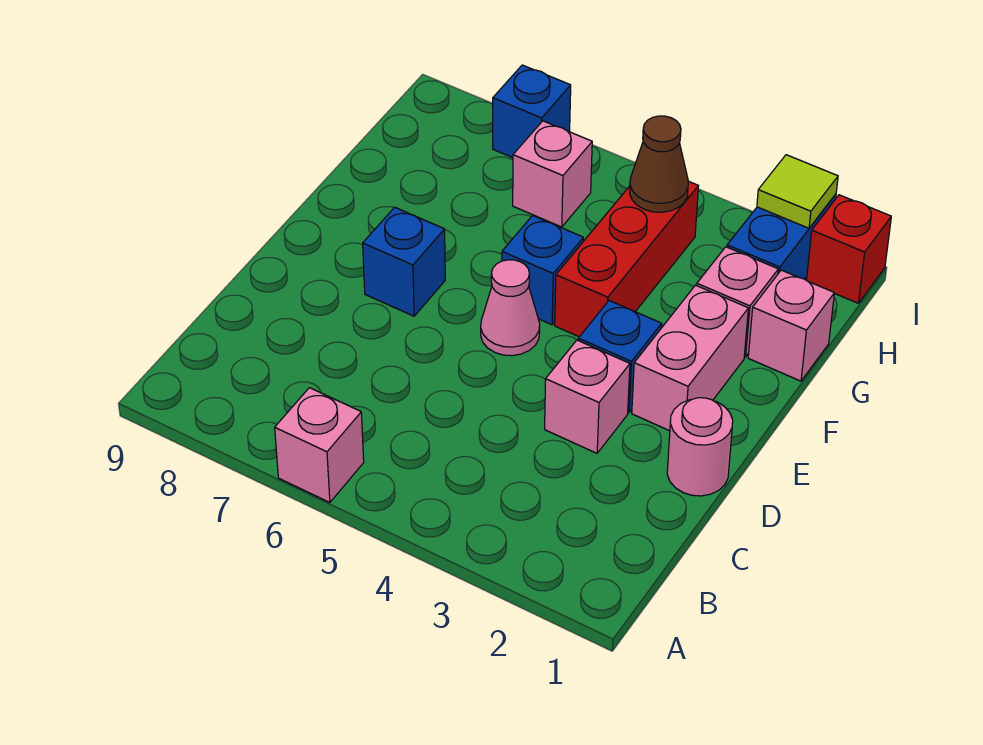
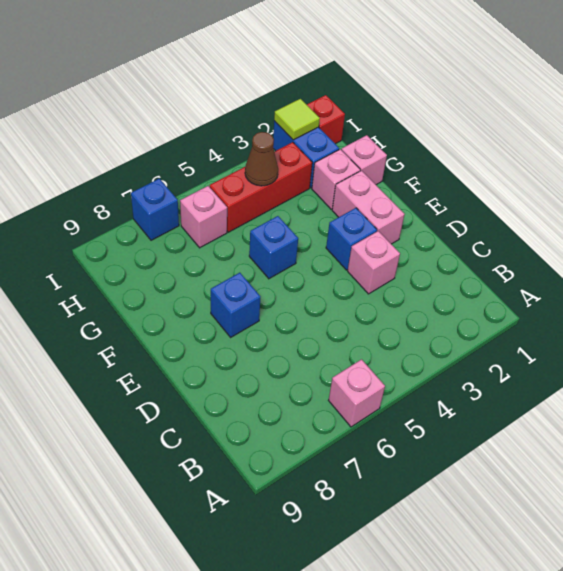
pink 1x1 round brick [667,398,733,496] -> none
pink 1x1 cone [481,260,540,356] -> none
red 1x3 brick [555,181,698,337] -> red 1x3 brick turned to [210,142,312,232]

